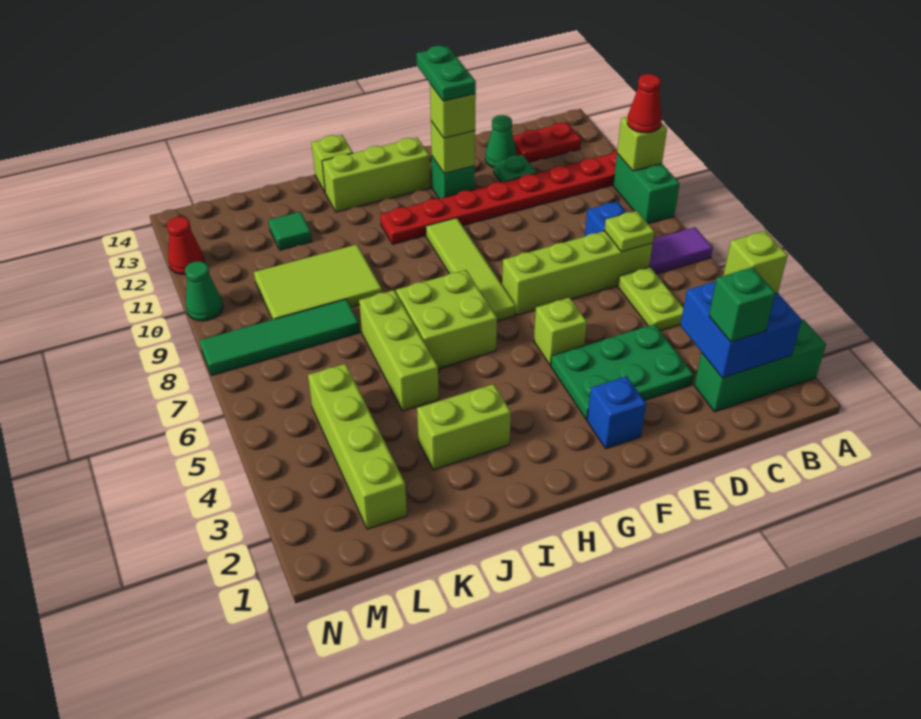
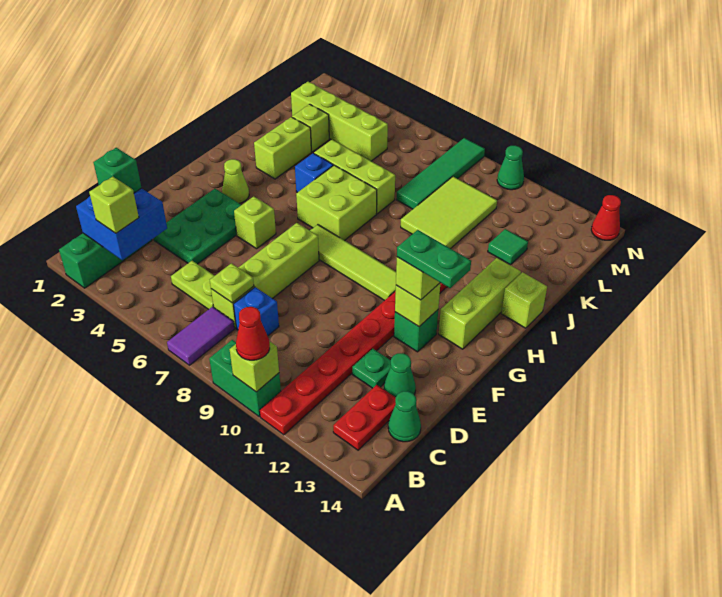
none -> green 1x1 cone [388,391,421,442]
blue 1x1 brick [587,376,646,449] -> blue 1x1 brick moved to [295,153,333,193]
none -> lime 1x1 cone [222,159,249,203]
none -> lime 1x1 brick [292,104,329,152]
red 1x1 cone [167,217,204,275] -> red 1x1 cone moved to [591,195,621,240]

